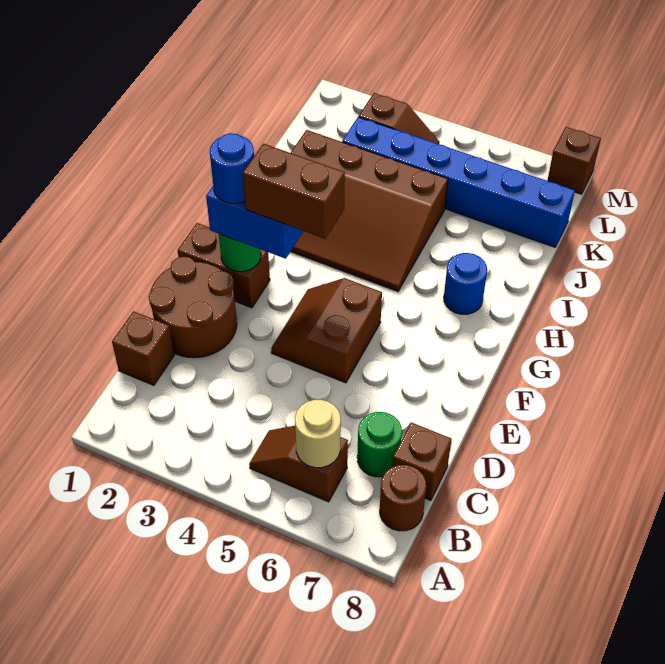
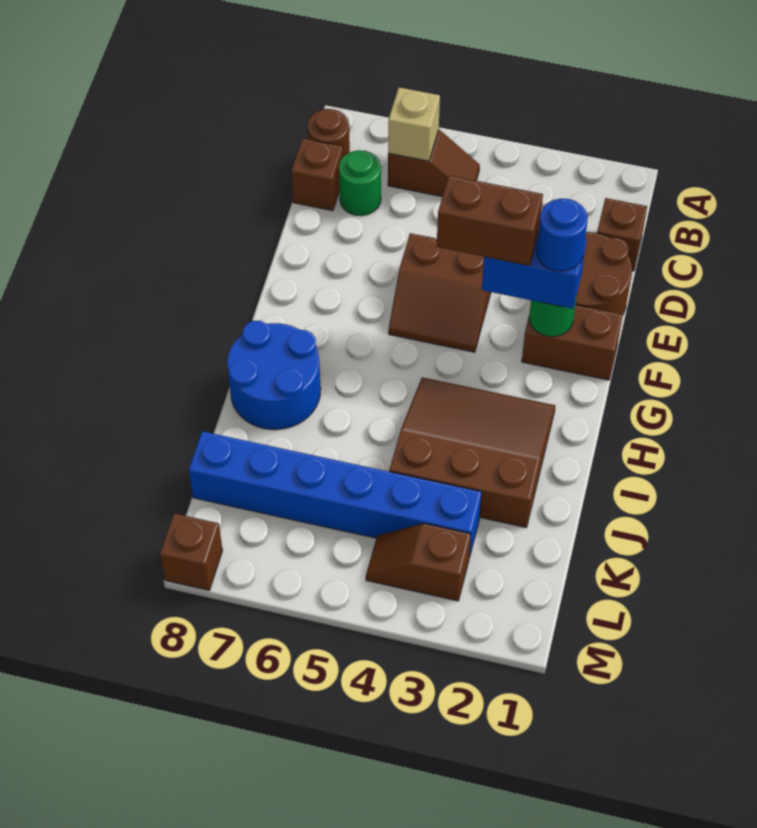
tan 1x1 round brick [295,400,341,468] -> tan 1x1 brick [388,87,440,161]
brown 2x2 slope [271,278,382,383] -> brown 2x2 slope turned to [389,233,491,352]
brown 3x4 slope [291,130,448,291] -> brown 3x3 slope [389,377,555,527]
blue 1x1 round brick [444,253,487,314] -> blue 2x2 round brick [227,321,321,430]

